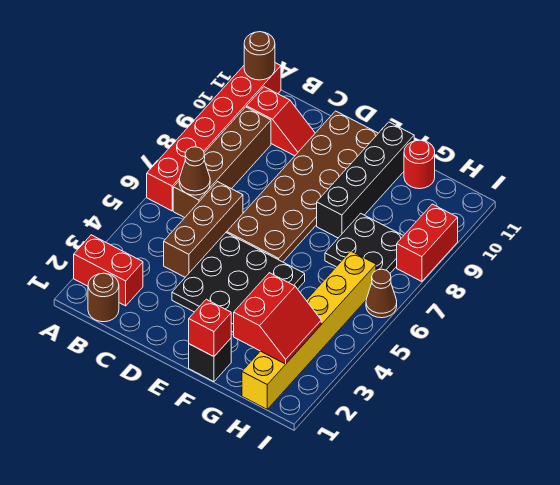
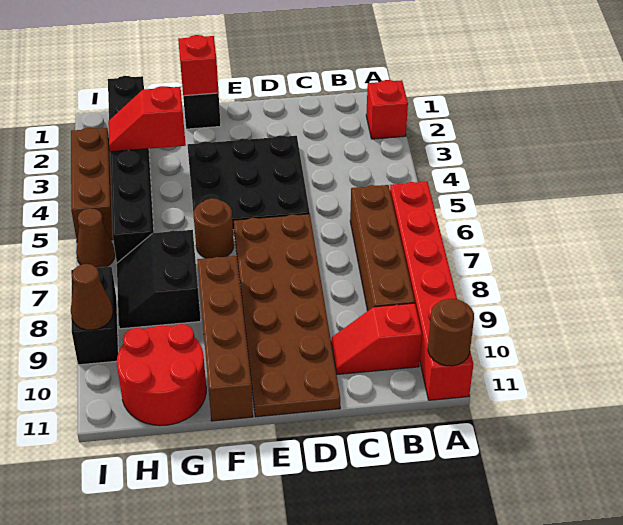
red 1x2 brick [74,235,143,306] -> red 1x1 brick [366,80,408,139]
brown 1x1 round brick [88,273,119,322] -> brown 1x1 round brick moved to [193,198,234,258]
brown 1x1 cone [179,147,210,195] -> brown 1x1 cone moved to [71,264,113,330]
brown 1x3 brick [164,182,243,277] -> brown 1x3 brick moved to [71,128,113,242]
black 1x4 brick [317,122,414,238] -> brown 1x4 brick [197,256,253,421]
red 2x2 slope [234,273,321,364] -> red 1x2 slope [108,86,186,152]
black 2x2 plate [325,213,403,273] -> black 2x2 slope [117,230,201,329]
red 1x1 round brick [404,140,435,189] -> red 2x2 round brick [117,324,206,426]
yellow 1x6 brick [242,251,376,409] -> black 1x6 brick [108,76,154,263]
red 1x2 brick [397,204,458,282] -> black 1x2 brick [71,267,118,365]

